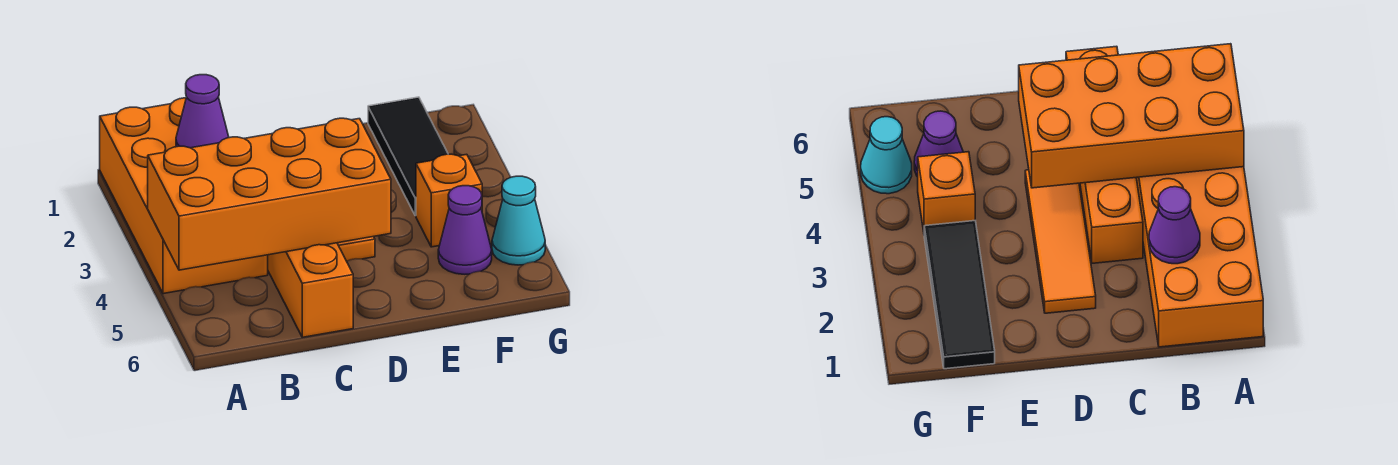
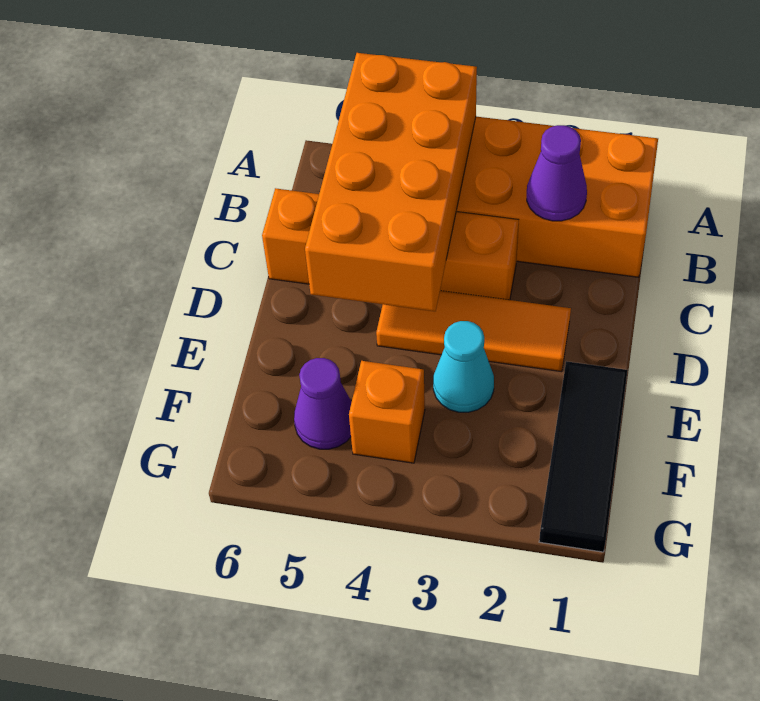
black 1x3 tile [368,97,448,216] -> black 1x3 tile turned to [539,361,628,552]
cyan 1x1 cone [492,176,545,265] -> cyan 1x1 cone moved to [433,321,494,412]

